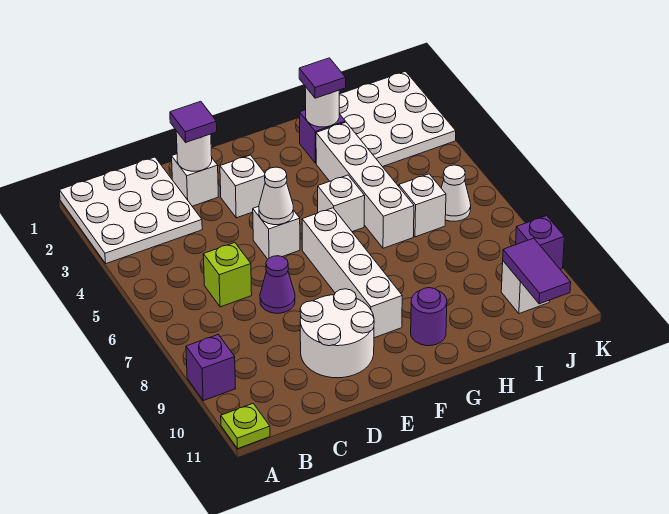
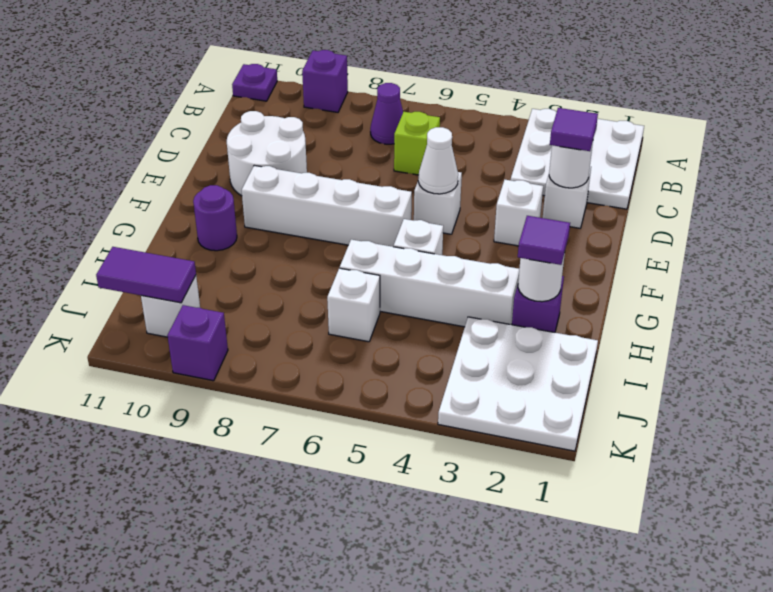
lime 1x1 plate [221,404,270,449] -> purple 1x1 plate [232,64,277,101]
purple 1x1 cone [260,256,295,313] -> purple 1x1 cone moved to [370,83,403,144]
white 1x1 cone [441,165,471,221] -> none

